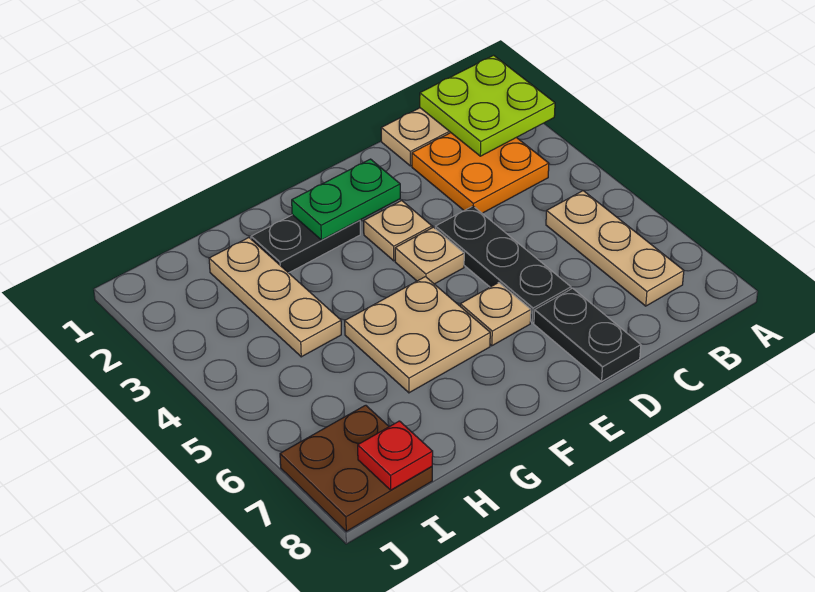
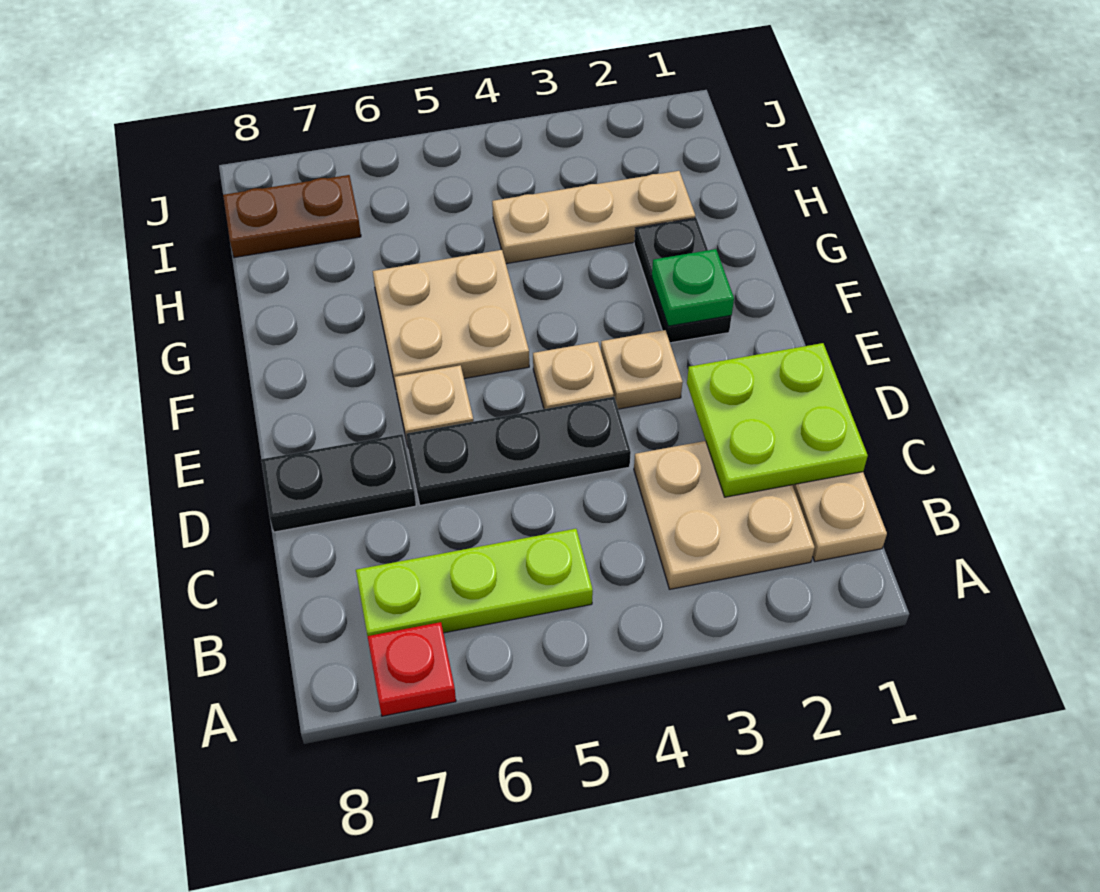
lime 2x2 plate [420,55,555,156] -> lime 2x2 plate moved to [687,343,868,497]
orange 2x2 plate [412,133,549,213] -> tan 2x2 plate [634,441,815,589]
tan 1x3 plate [546,191,684,306] -> lime 1x3 plate [356,529,593,636]
green 1x2 plate [292,159,400,240] -> green 1x1 plate [652,249,734,326]
brown 2x2 plate [280,405,432,531] -> brown 1x2 plate [223,175,361,257]
red 1x1 plate [358,421,433,490] -> red 1x1 plate moved to [367,622,456,716]

